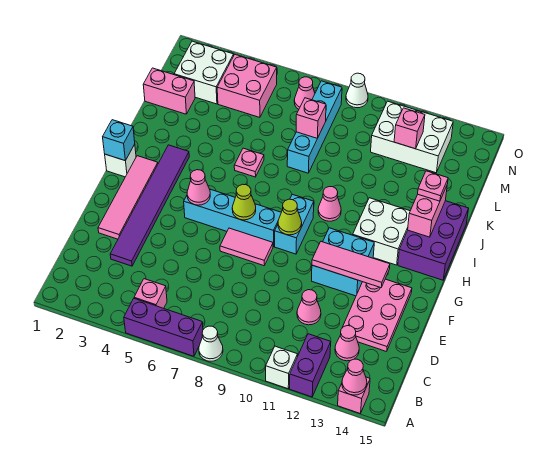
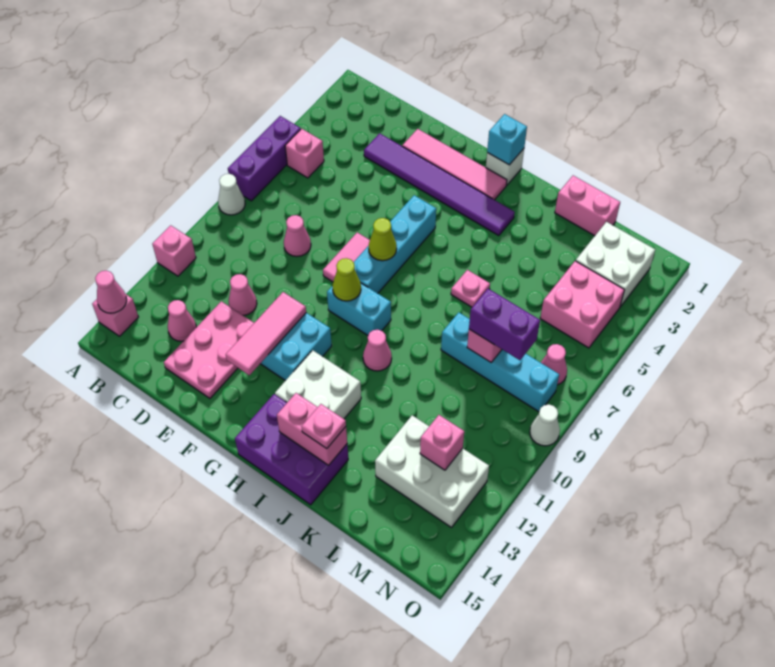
white 1x1 brick [266,346,298,389] -> pink 1x1 brick [152,225,196,276]
purple 1x2 brick [290,334,331,397] -> purple 1x2 brick moved to [469,289,540,360]
pink 2x3 plate [342,279,412,352] -> pink 2x3 plate turned to [164,301,254,398]
pink 1x1 cone [187,170,210,205] -> pink 1x1 cone moved to [284,215,311,256]
pink 1x2 brick [143,68,195,114] -> pink 1x2 brick turned to [555,176,620,236]
white 2x3 brick [371,101,453,173] -> white 2x3 brick turned to [375,415,489,527]

